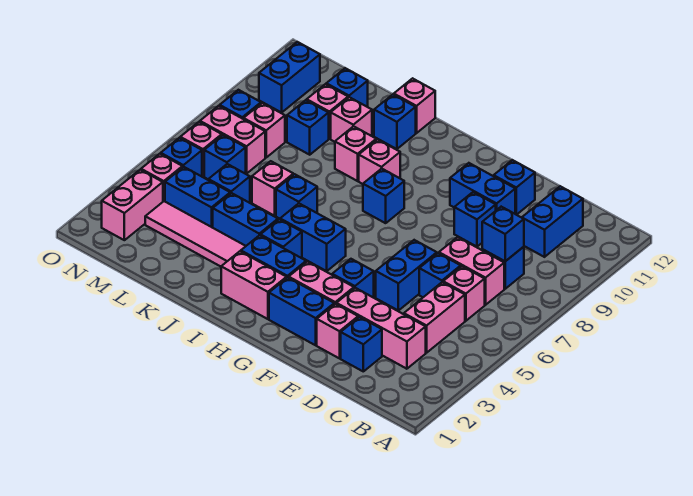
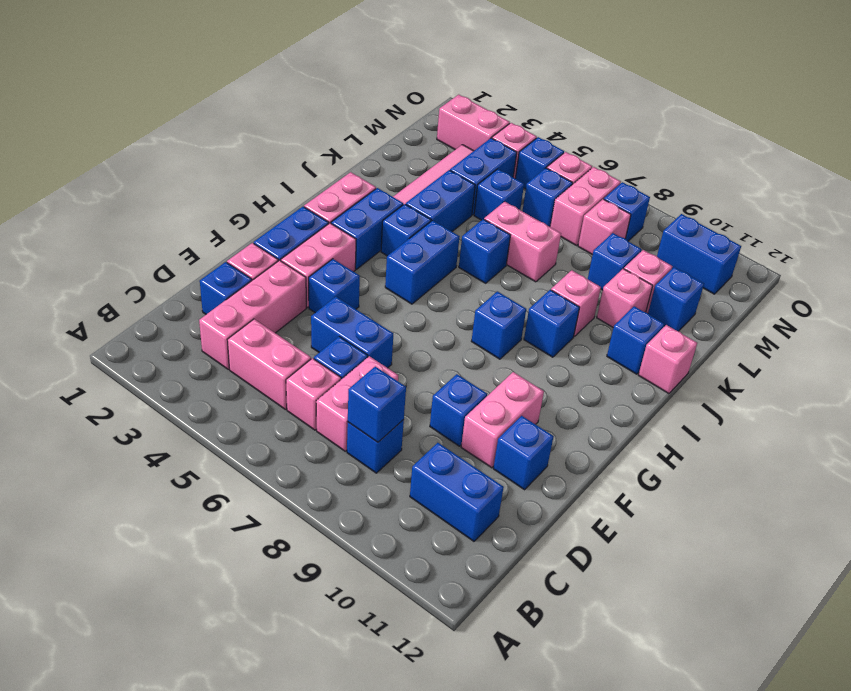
blue 1x2 brick [450,163,515,214] -> pink 1x2 brick [461,372,544,468]
pink 1x1 brick [359,140,400,184] -> blue 1x1 brick [524,290,580,357]
pink 1x1 brick [252,161,293,216] -> pink 1x2 brick [484,202,561,282]

